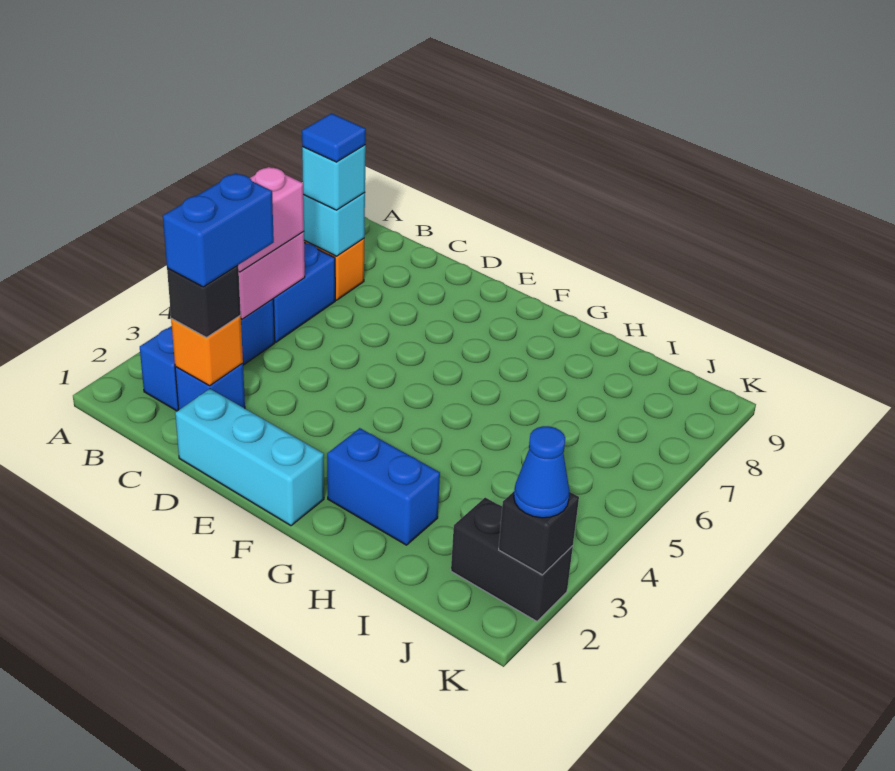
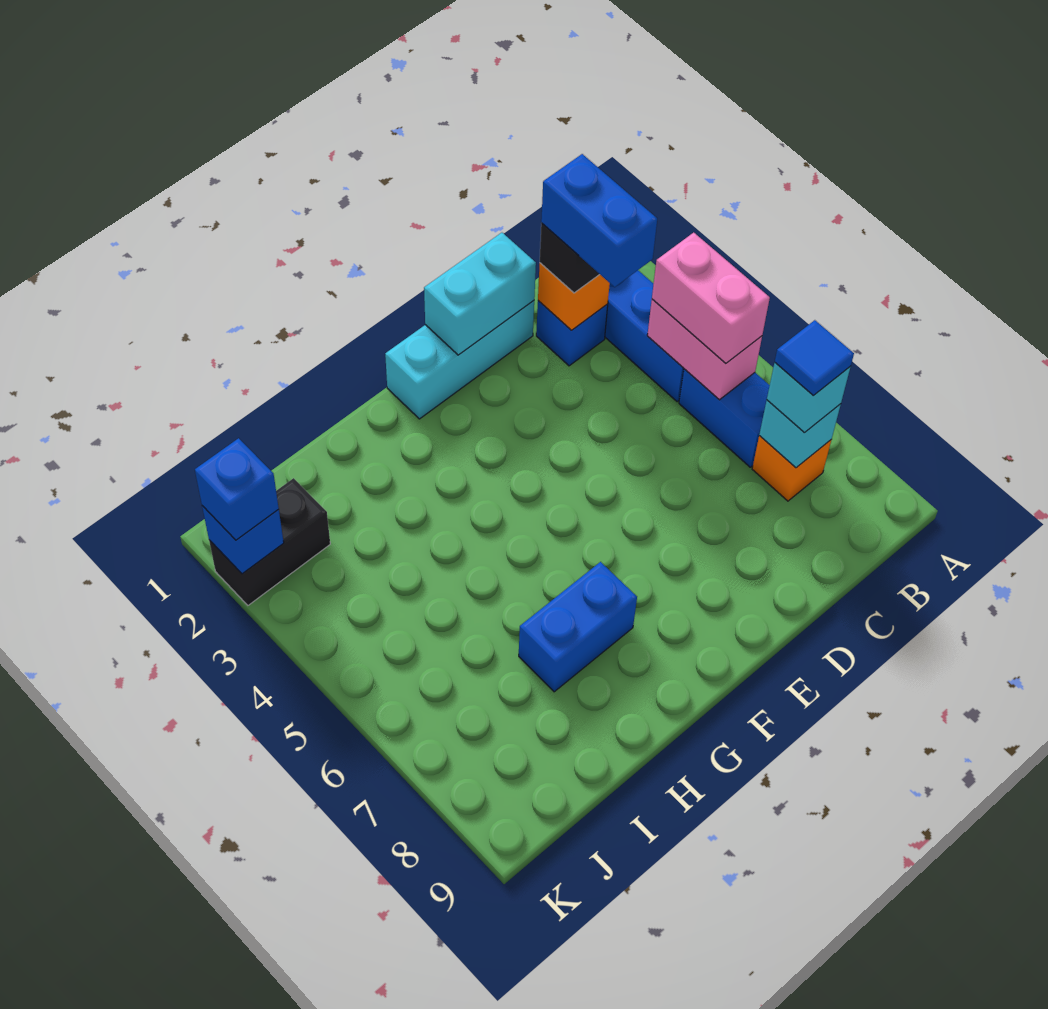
none -> cyan 1x2 brick [424,233,536,355]
blue 1x2 brick [327,428,440,545] -> blue 1x2 brick moved to [519,562,637,692]
black 1x1 brick [499,492,579,575] -> blue 1x1 brick [202,506,284,574]
blue 1x1 cone [514,426,570,518] -> blue 1x1 brick [195,438,279,540]

